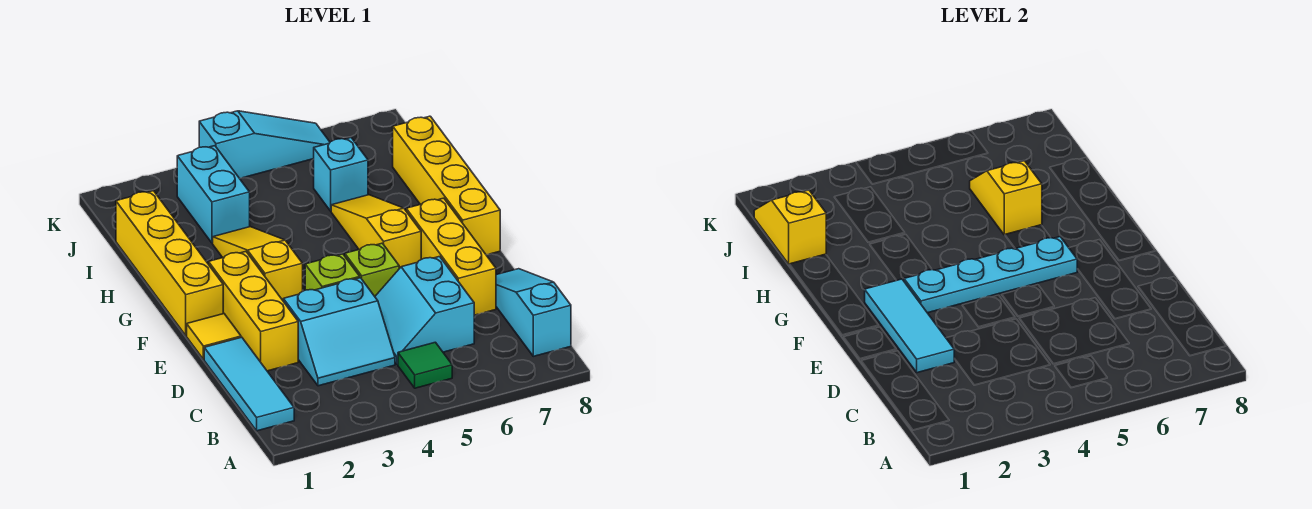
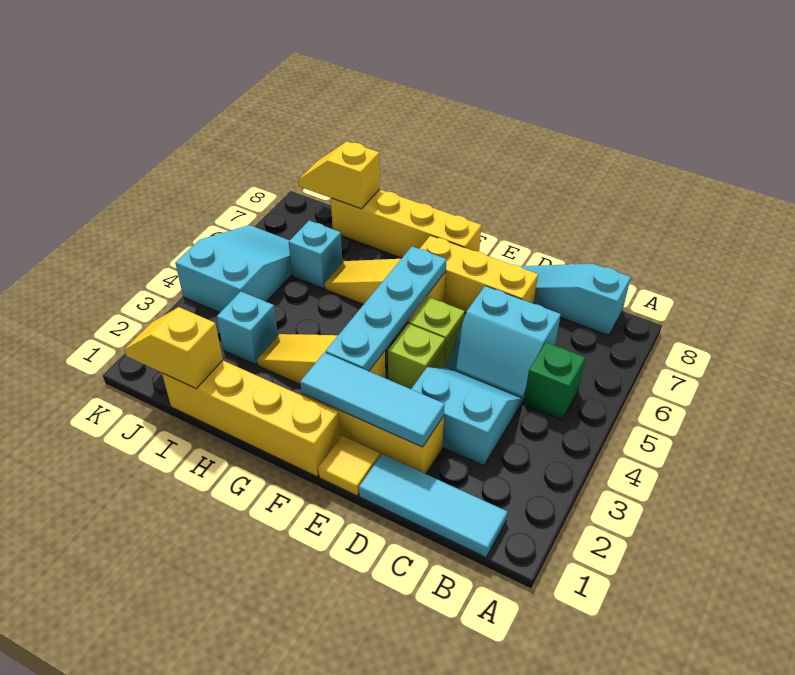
green 1x1 tile [398,342,452,388] -> green 1x1 brick [524,342,585,420]
cyan 2x2 slope [283,278,395,386] -> cyan 2x2 slope turned to [412,367,522,466]
yellow 1x2 slope [970,161,1042,235] -> yellow 1x2 slope moved to [298,142,380,209]
cyan 1x2 brick [177,146,250,243] -> cyan 1x1 brick [217,291,278,365]
cyan 1x3 slope [199,111,330,178] -> cyan 2x3 slope [175,225,292,313]

